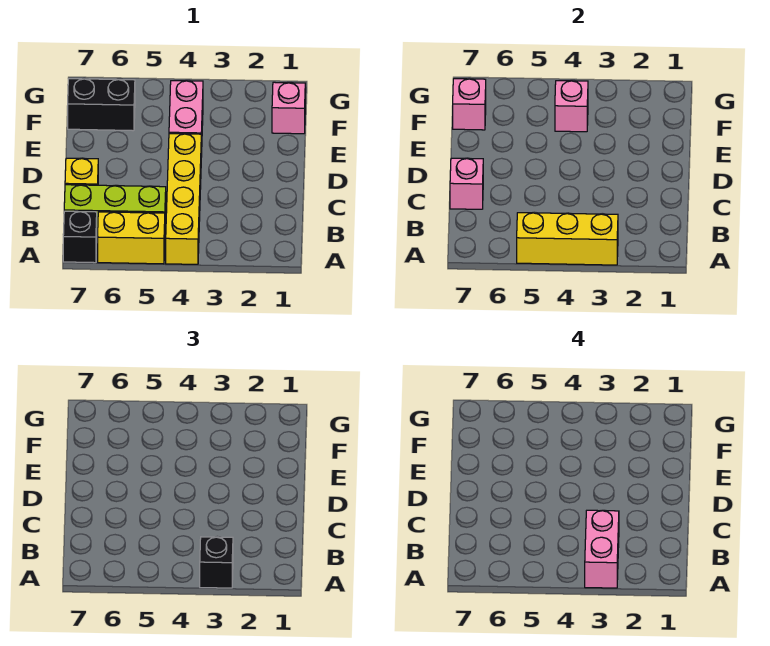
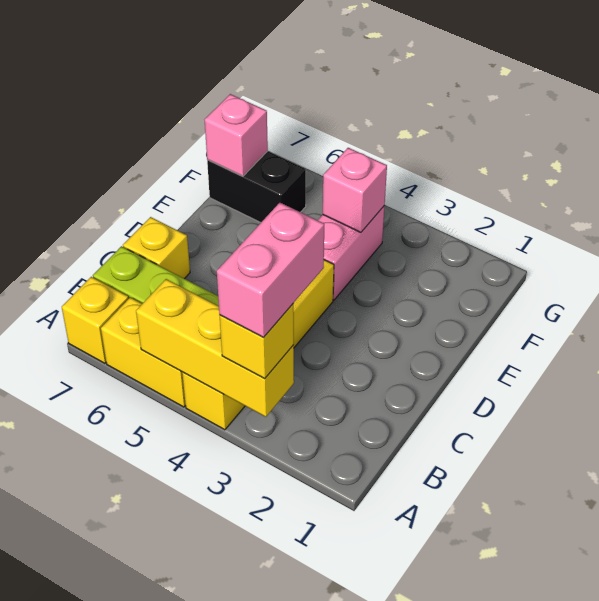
black 1x1 brick [200,537,233,588] -> yellow 1x1 brick [220,304,294,379]
black 1x1 brick [63,211,97,263] -> yellow 1x1 brick [62,277,129,363]
pink 1x1 brick [450,158,483,209] -> none
pink 1x1 brick [272,82,305,134] -> none

